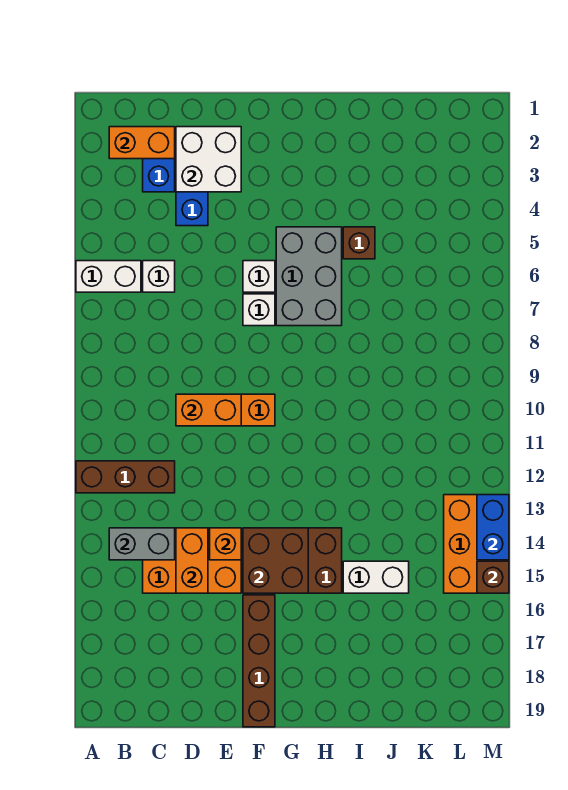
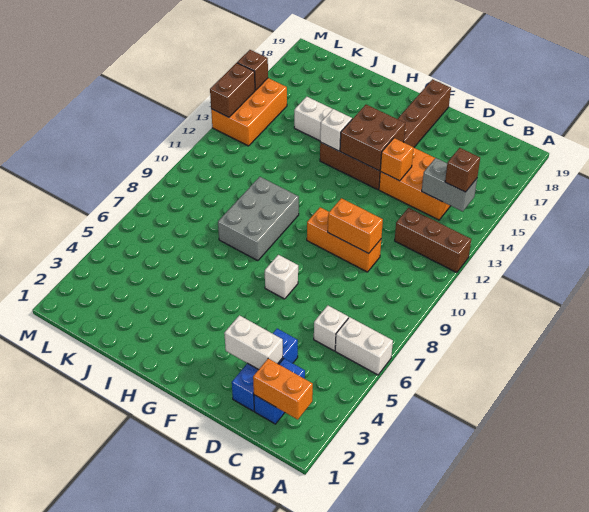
white 2x2 brick [176,127,241,192] -> white 1x2 brick [224,315,283,370]
orange 1x2 brick [176,528,208,593] -> none
white 1x1 brick [243,261,275,292] -> white 1x1 brick moved to [320,109,352,151]
grey 2x3 brick [276,227,342,326] -> grey 2x3 brick moved to [218,177,299,261]
brown 1x1 brick [343,227,375,259] -> brown 1x1 brick moved to [445,148,480,192]
blue 1x2 brick [477,495,509,560] -> brown 1x2 brick [210,63,255,117]

